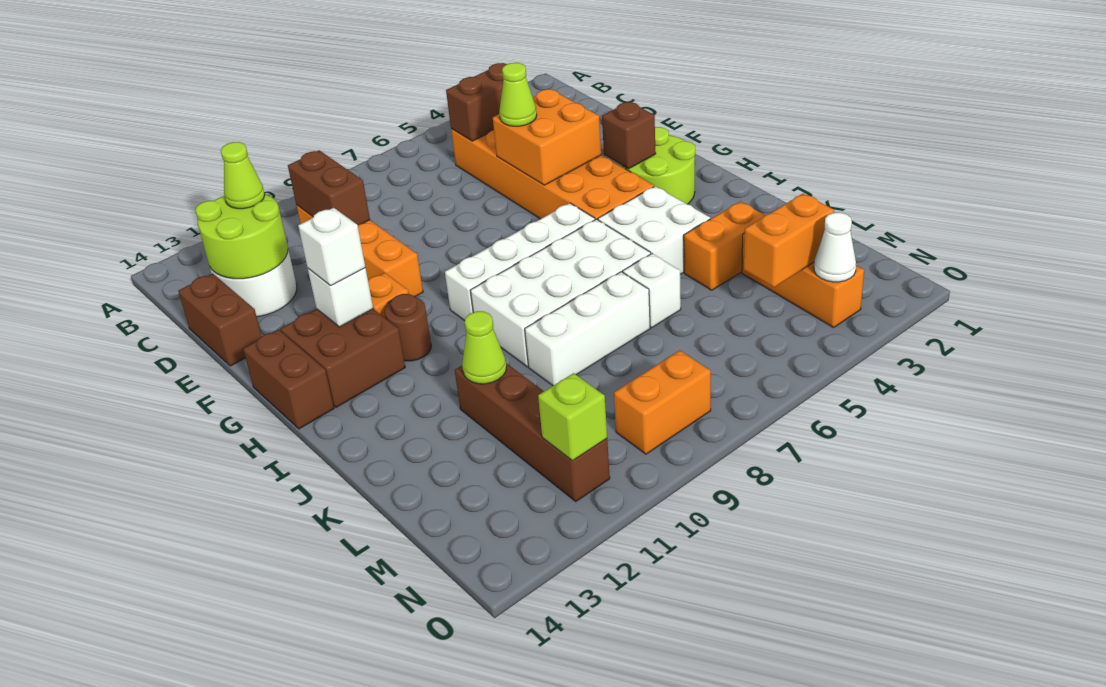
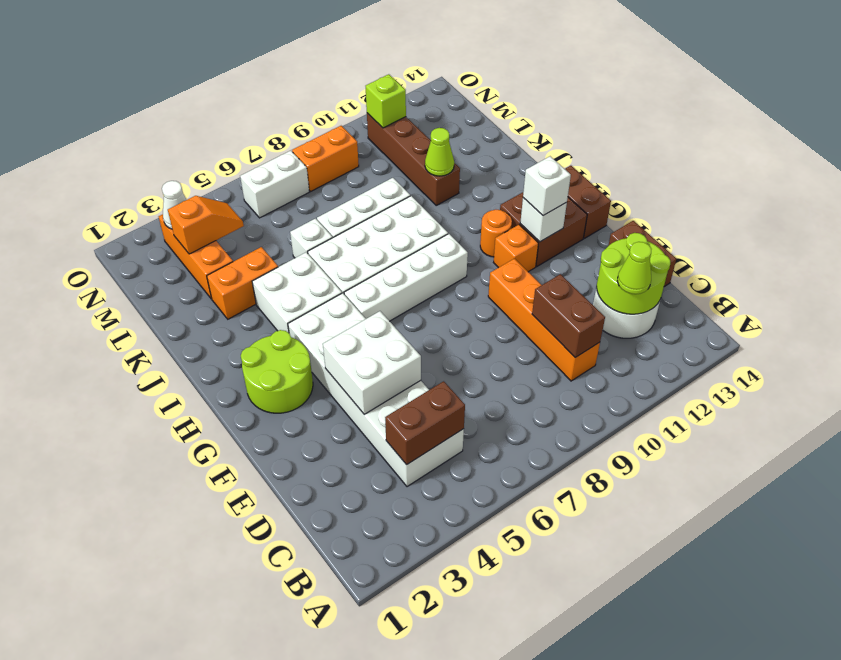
orange 2x6 brick [451,129,654,220] -> white 2x6 brick [288,293,464,487]
orange 2x2 brick [493,89,601,185] -> white 2x2 brick [323,311,421,414]
lime 1x1 cone [499,63,537,126] -> none
brown 1x1 brick [602,102,656,169] -> none
brown 1x1 round brick [384,294,431,361] -> orange 1x1 round brick [480,210,512,257]
orange 1x2 brick [744,193,834,287] -> orange 1x2 slope [168,196,244,254]
none -> white 1x2 brick [240,151,309,218]

